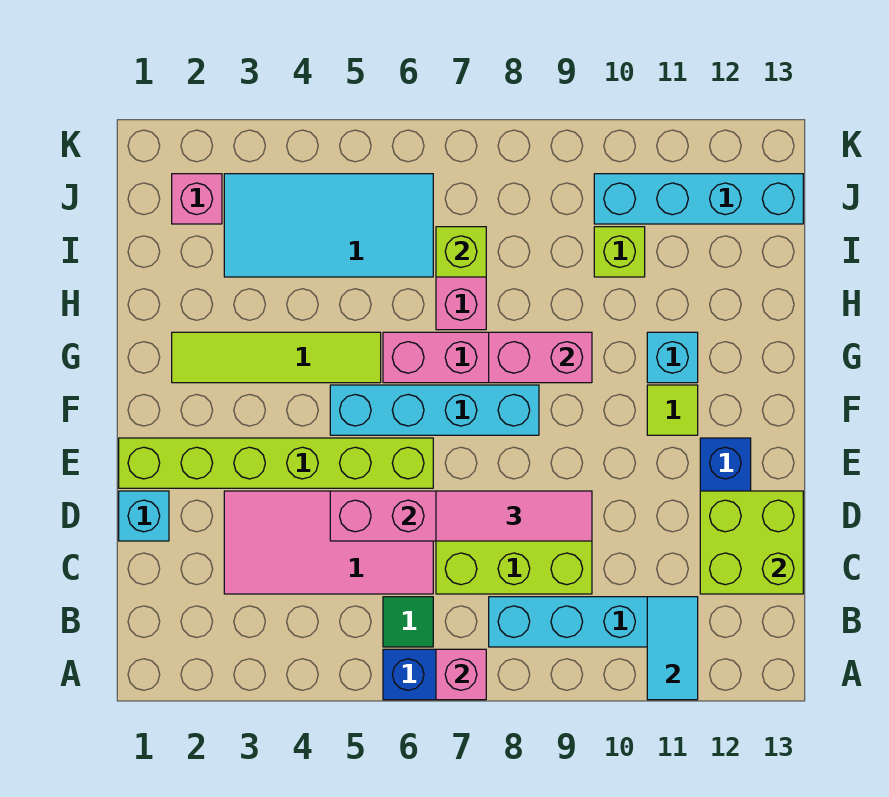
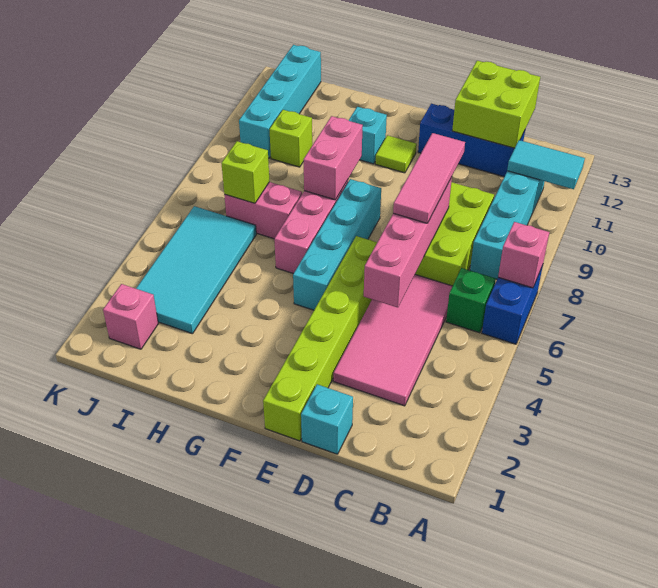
green 1x1 tile [383,597,433,647] -> green 1x1 brick [446,268,495,333]
lime 1x4 tile [172,332,381,383] -> none

